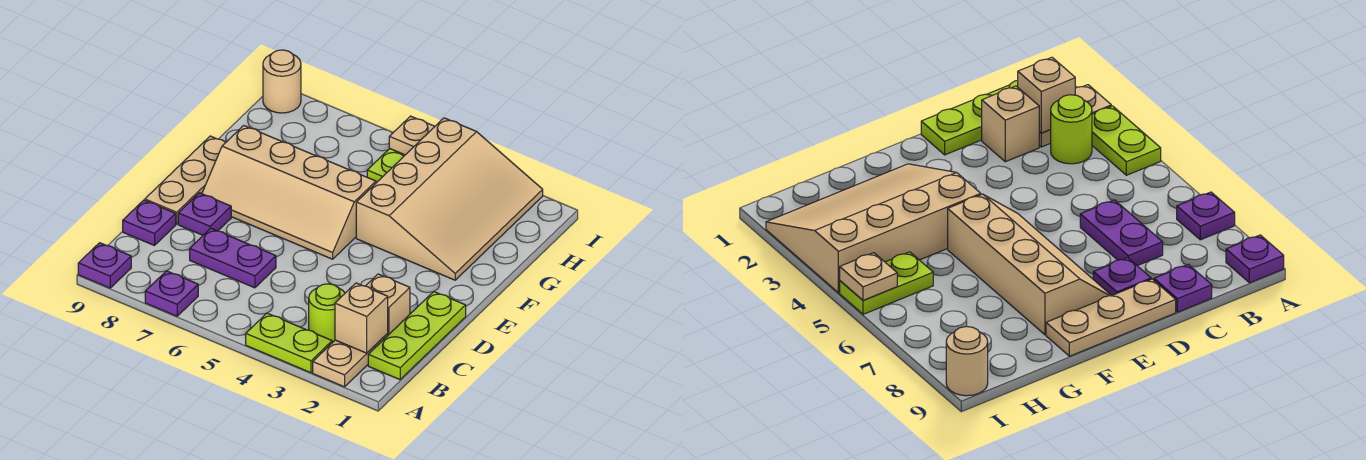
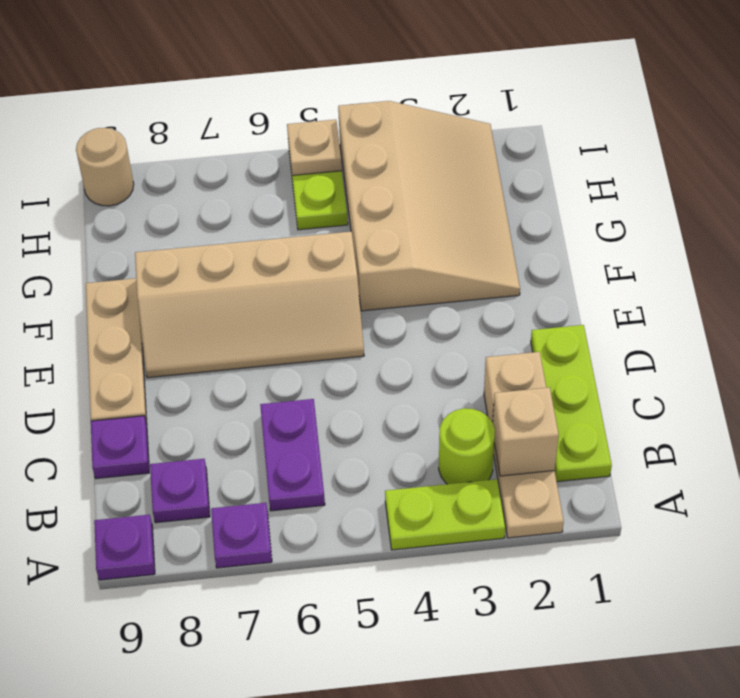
purple 1x2 plate [190,228,276,288] -> purple 1x2 plate turned to [260,399,325,511]
purple 1x1 plate [178,193,231,235] -> purple 1x1 plate moved to [150,459,210,523]

